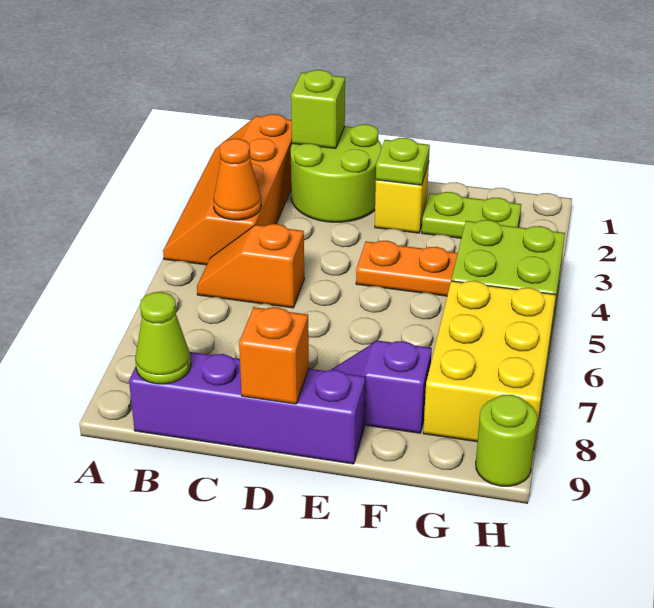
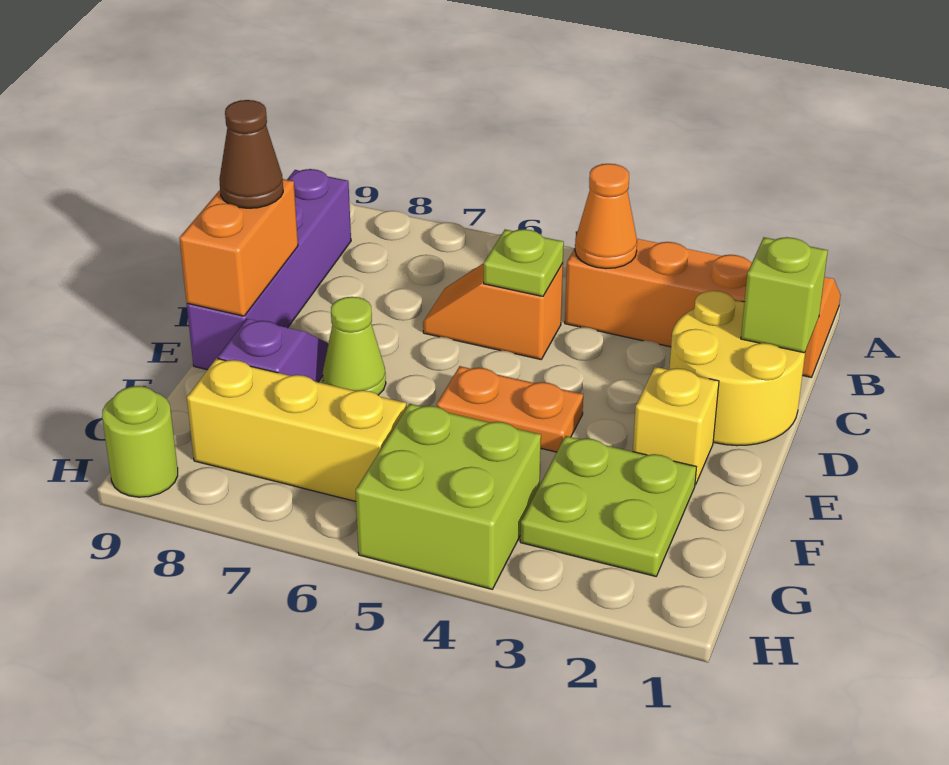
orange 1x2 slope [197,224,304,308] -> orange 1x2 slope turned to [423,263,563,359]
lime 1x1 cone [135,292,191,384] -> lime 1x1 cone moved to [323,297,386,395]
lime 2x2 round brick [291,124,382,222] -> yellow 2x2 round brick [669,291,805,446]
orange 1x1 brick [239,307,309,404] -> orange 1x2 brick [179,179,298,316]
none -> brown 1x1 cone [219,100,283,208]
lime 1x1 plate [376,138,430,185] -> lime 1x1 plate moved to [484,229,564,296]
orange 1x2 plate [356,241,458,296] -> orange 1x2 plate turned to [437,366,583,452]
lime 1x2 plate [422,192,521,238] -> lime 2x2 plate [520,436,696,576]
yellow 2x3 brick [423,281,556,447] -> yellow 1x3 brick [187,358,406,501]

